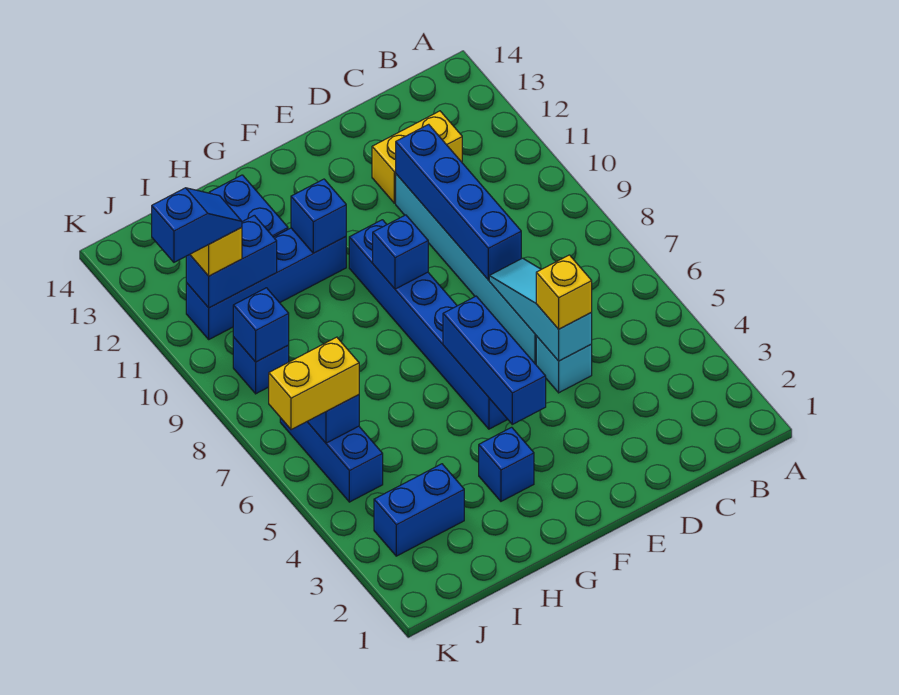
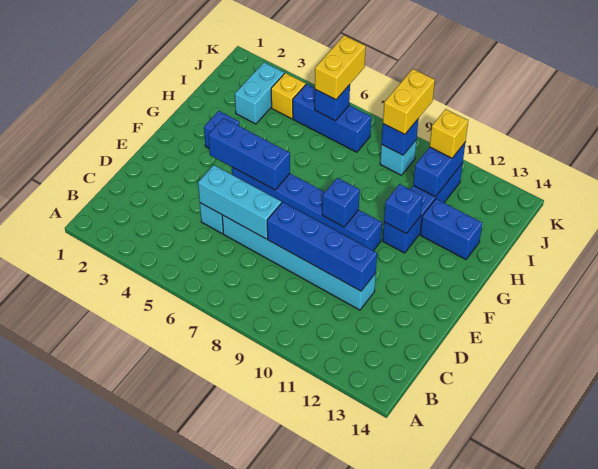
yellow 1x2 brick [372,111,462,203] -> yellow 1x2 brick moved to [383,69,435,134]
cyan 1x3 slope [489,258,592,361] -> cyan 1x3 brick [198,165,281,239]
yellow 1x1 brick [536,255,592,329] -> yellow 1x1 brick moved to [271,73,306,119]
blue 1x2 brick [374,464,464,556] -> cyan 1x2 brick [235,62,284,124]
blue 1x1 brick [233,337,289,394] -> cyan 1x1 brick [380,139,417,175]
blue 1x2 slope [152,188,242,262] -> none

